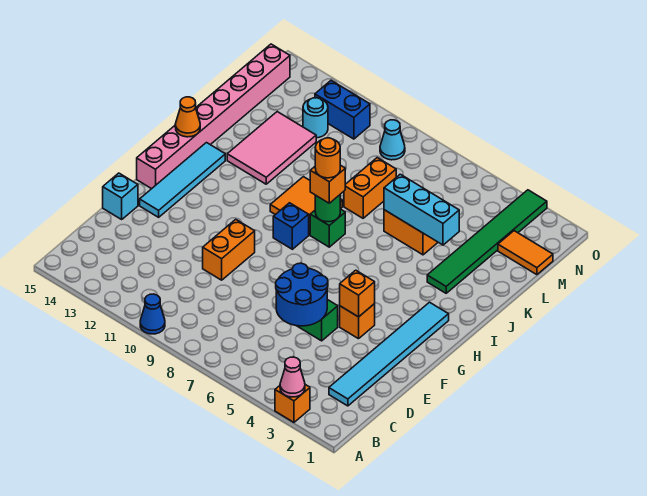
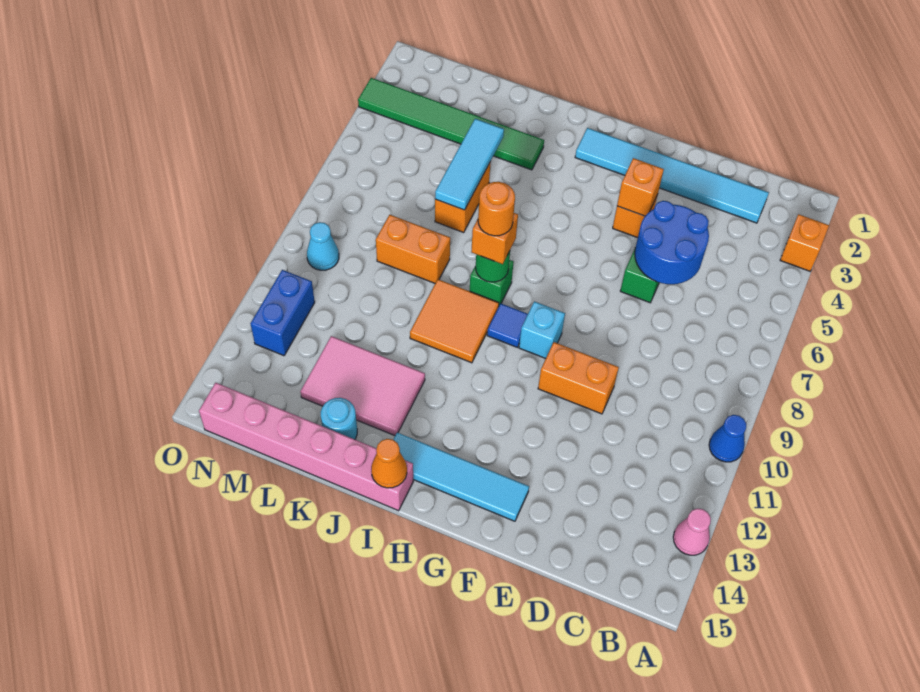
pink 1x1 cone [280,357,305,397] -> pink 1x1 cone moved to [673,509,711,555]
cyan 1x1 brick [103,173,138,219] -> cyan 1x1 brick moved to [519,301,565,359]
pink 1x8 brick [137,44,290,189] -> pink 1x6 brick [199,383,413,511]
blue 1x1 brick [273,203,309,249] -> blue 1x1 tile [487,303,528,347]
cyan 1x3 brick [384,174,459,245] -> cyan 1x3 tile [435,119,504,210]
orange 1x2 tile [498,231,553,275] -> none
cyan 1x1 round brick [303,98,328,138] -> cyan 1x1 round brick moved to [321,398,357,439]

